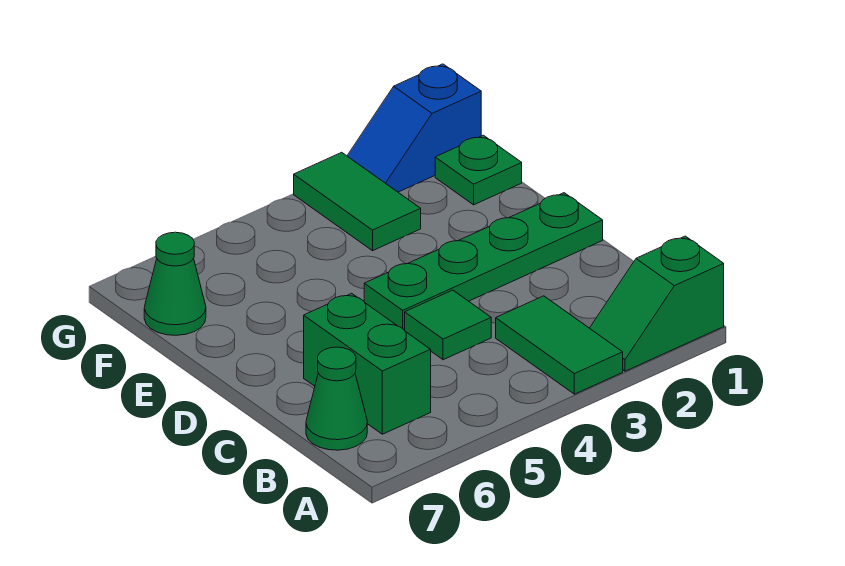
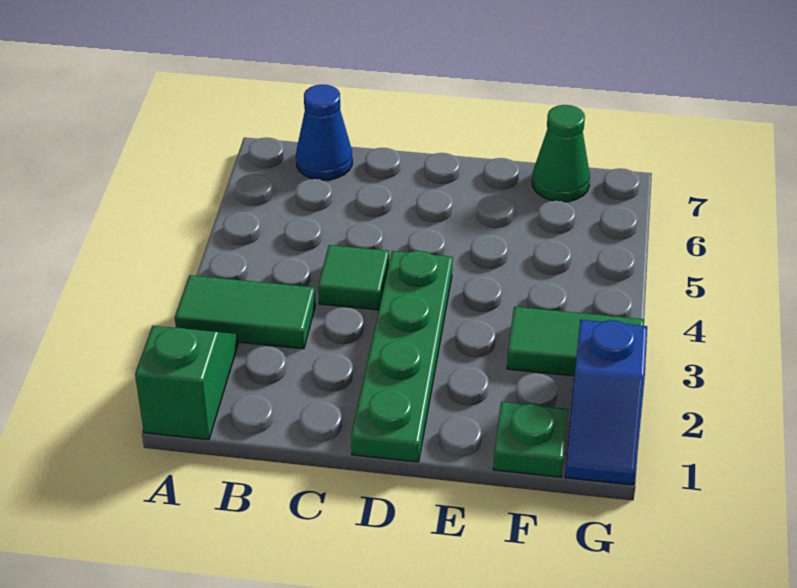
green 1x2 brick [304,293,431,434] -> none
green 1x1 cone [306,347,367,450] -> blue 1x1 cone [296,85,352,180]
blue 1x2 slope [347,64,481,192] -> blue 1x2 slope turned to [565,320,647,485]

